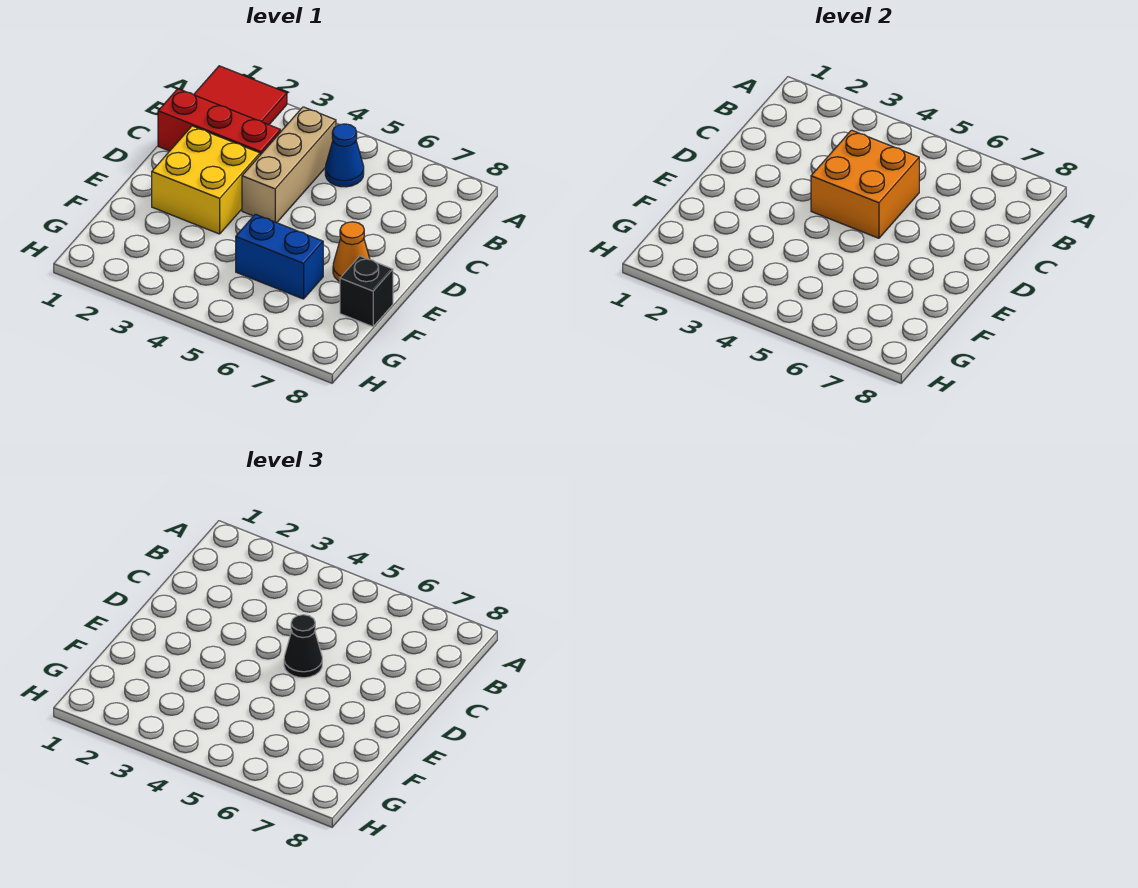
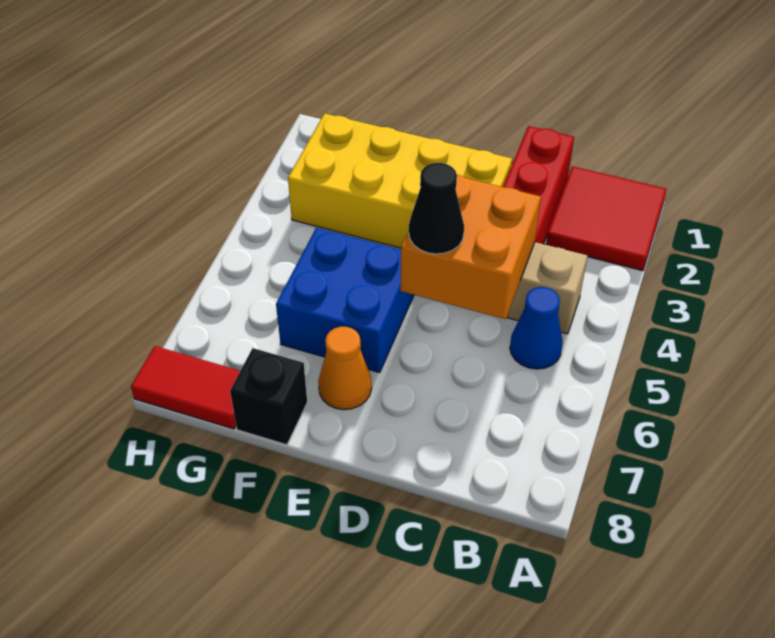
yellow 2x2 brick [152,126,260,234] -> yellow 2x4 brick [288,113,512,248]
blue 1x2 brick [236,214,323,299] -> blue 2x2 brick [276,228,414,373]
none -> red 1x2 tile [131,346,240,429]

